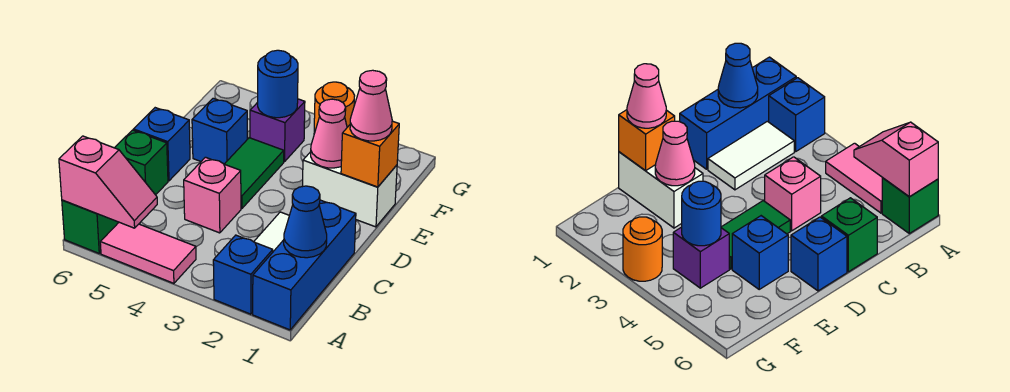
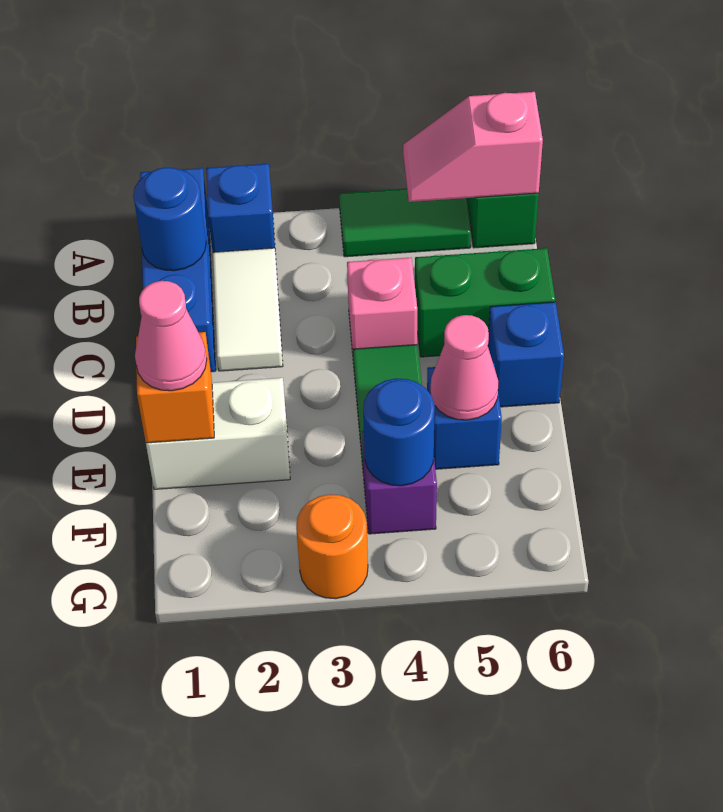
pink 1x2 tile [100,222,196,283] -> green 1x2 tile [339,189,471,257]
blue 1x1 cone [284,186,327,258] -> blue 1x1 round brick [133,167,206,271]
green 1x1 brick [115,130,168,195] -> green 1x2 brick [415,248,555,357]
pink 1x1 cone [311,99,347,168] -> pink 1x1 cone moved to [431,315,499,420]

